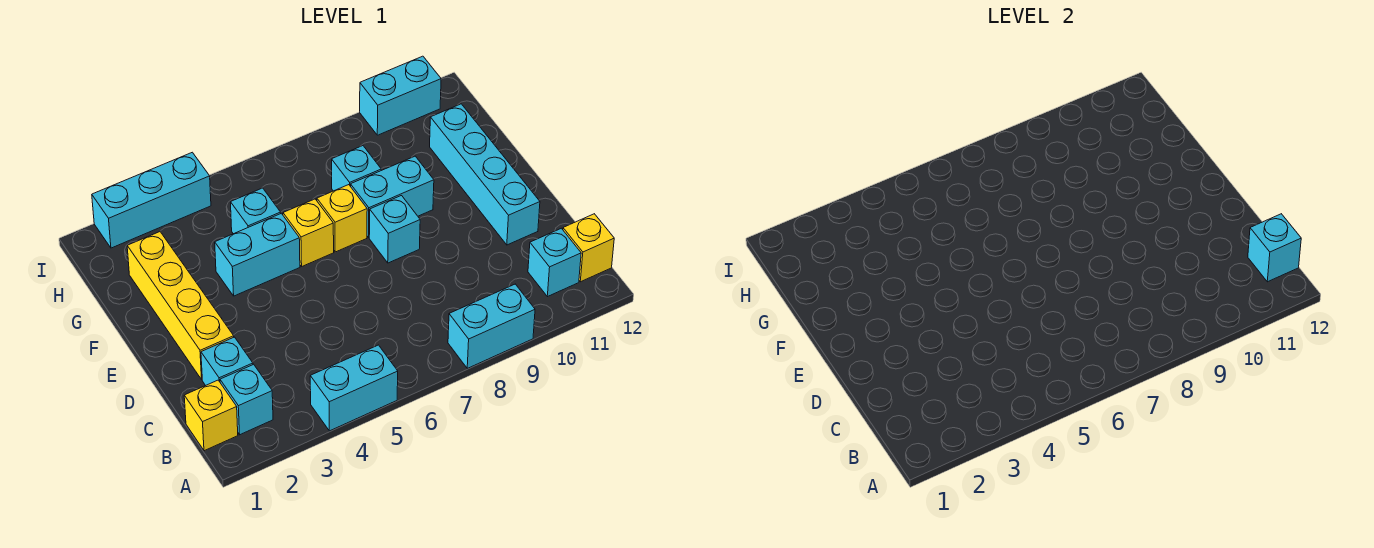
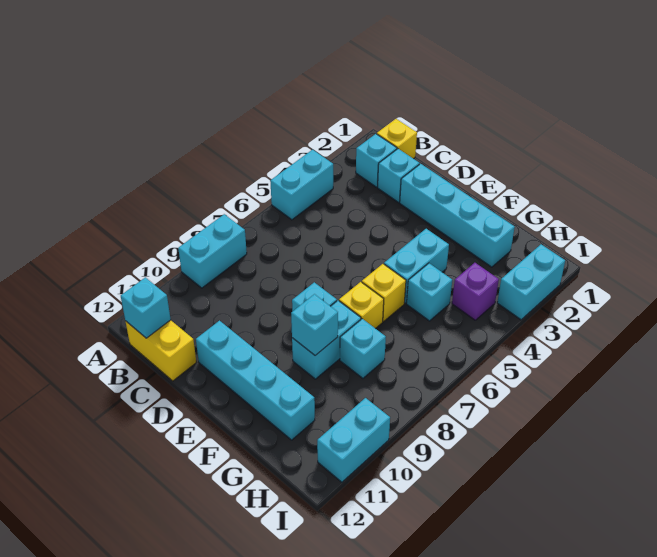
cyan 1x1 brick [528,228,581,297] -> cyan 1x1 brick moved to [291,294,338,355]
yellow 1x1 brick [563,214,614,282] -> yellow 1x2 brick [125,320,196,381]
yellow 1x4 brick [127,232,234,379] -> cyan 1x4 brick [400,164,515,267]
none -> purple 1x1 brick [452,263,499,320]
cyan 1x3 brick [92,152,211,248] -> cyan 1x2 brick [497,244,565,320]

